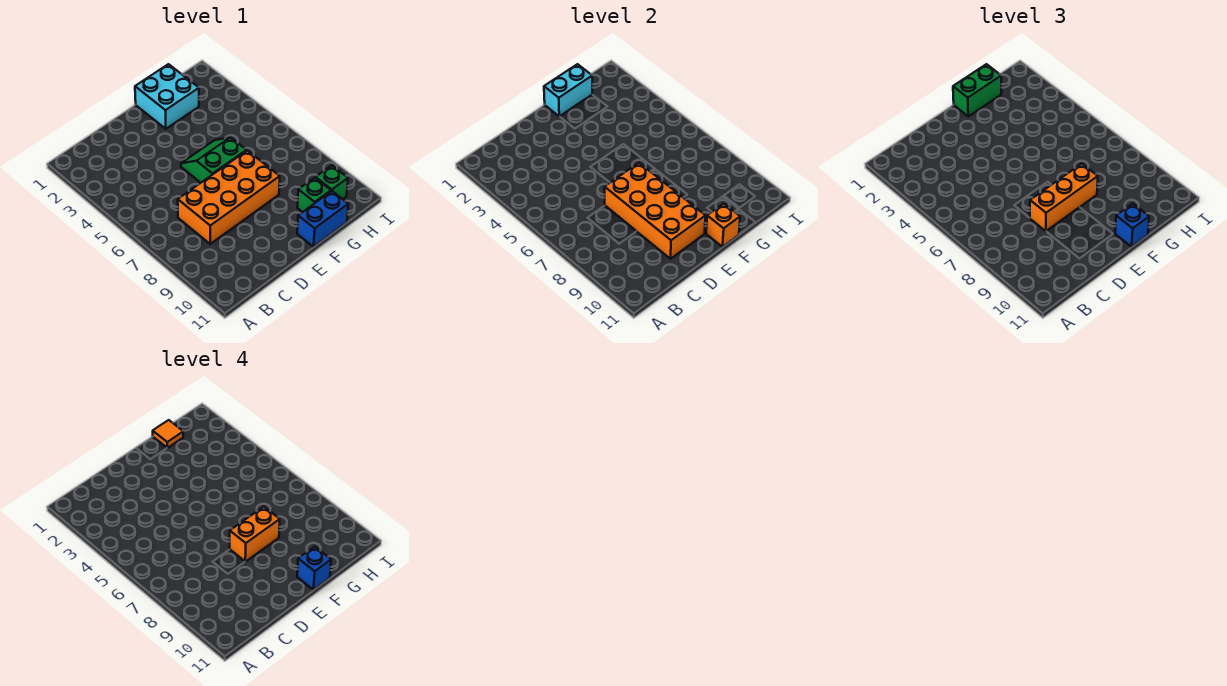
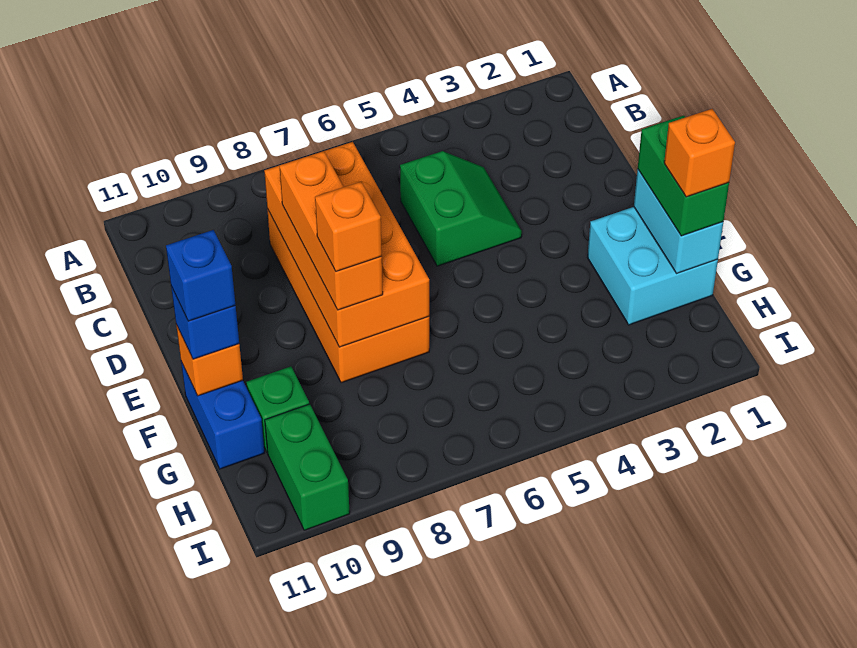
orange 2x4 brick [605,163,705,259] -> orange 2x4 brick turned to [264,142,429,347]
green 2x2 slope [181,137,246,183] -> green 2x2 slope moved to [400,151,522,266]
orange 1x2 brick [230,507,280,562] -> orange 1x1 brick [315,182,382,271]
orange 1x1 tile [153,420,183,448] -> orange 1x1 brick [664,109,735,197]
green 1x1 brick [316,165,348,199] -> green 1x2 brick [265,404,350,530]

